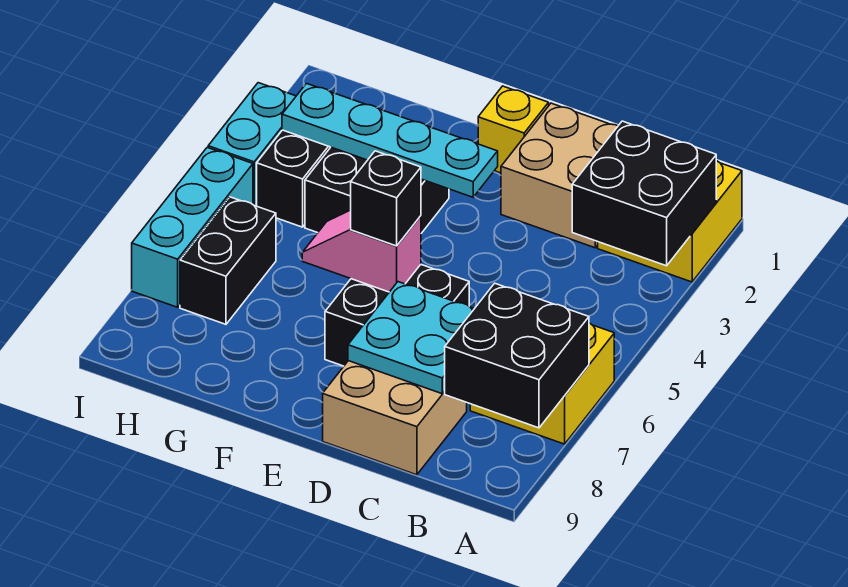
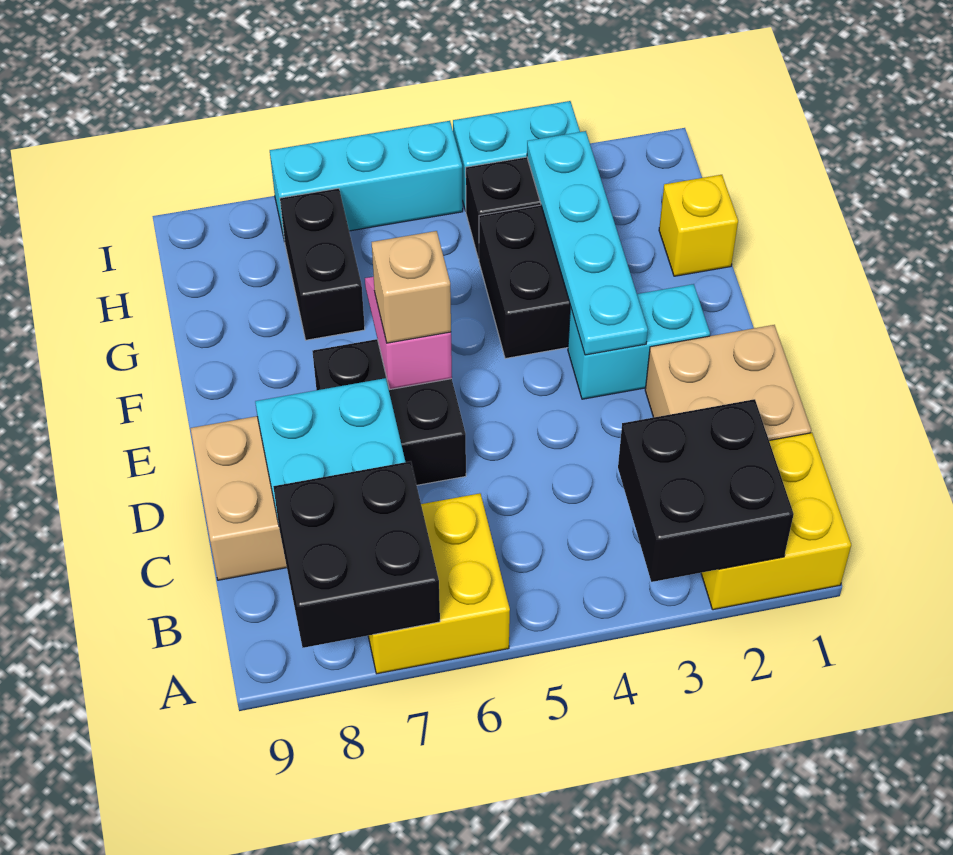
yellow 1x1 brick [478,86,549,173] -> yellow 1x1 brick moved to [659,175,738,276]
none -> cyan 1x2 brick [568,284,710,399]
black 1x1 brick [351,151,421,246] -> tan 1x1 brick [372,231,451,343]
black 1x2 brick [180,197,276,324] -> black 1x2 brick turned to [280,188,365,340]

